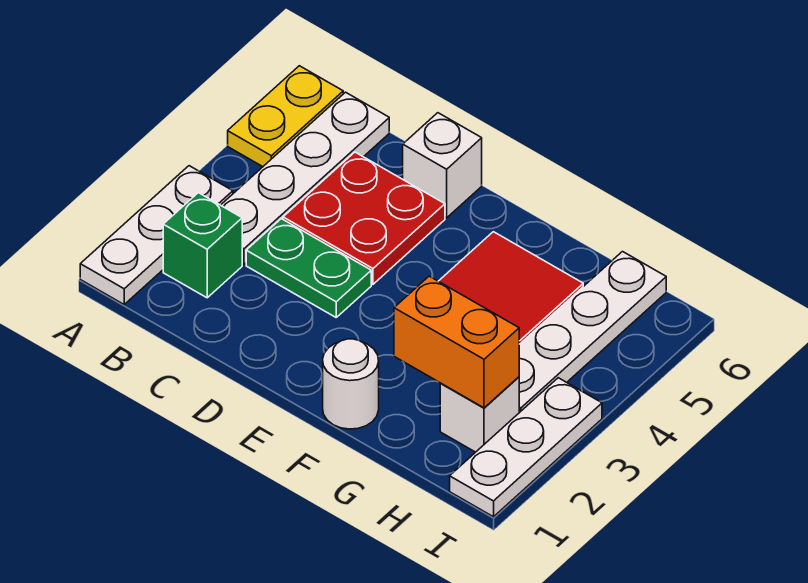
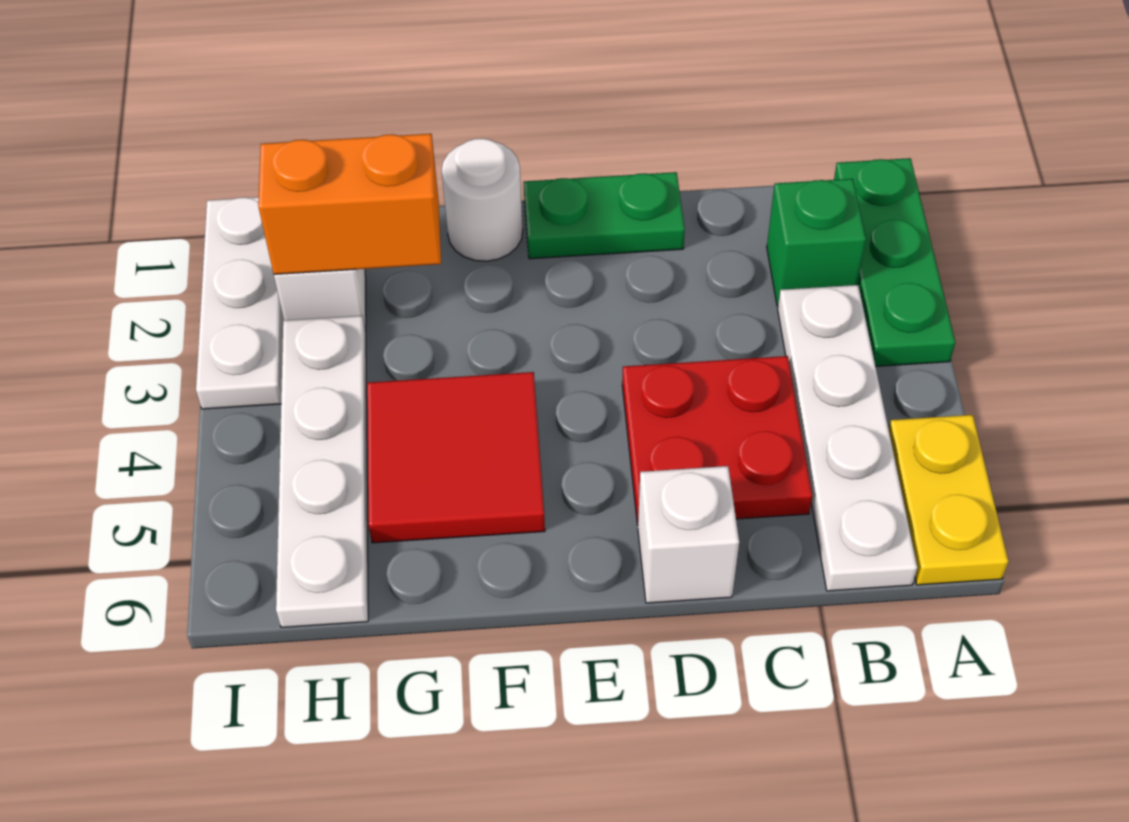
white 1x3 plate [80,166,233,304] -> green 1x3 plate [834,158,955,366]
green 1x2 plate [246,219,371,317] -> green 1x2 plate moved to [524,172,685,259]

